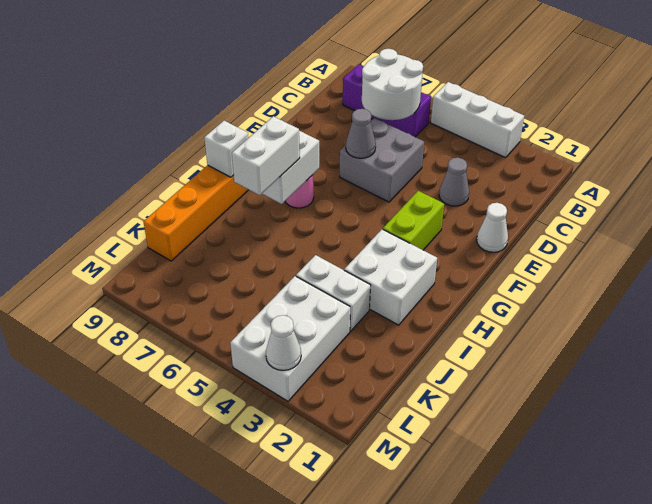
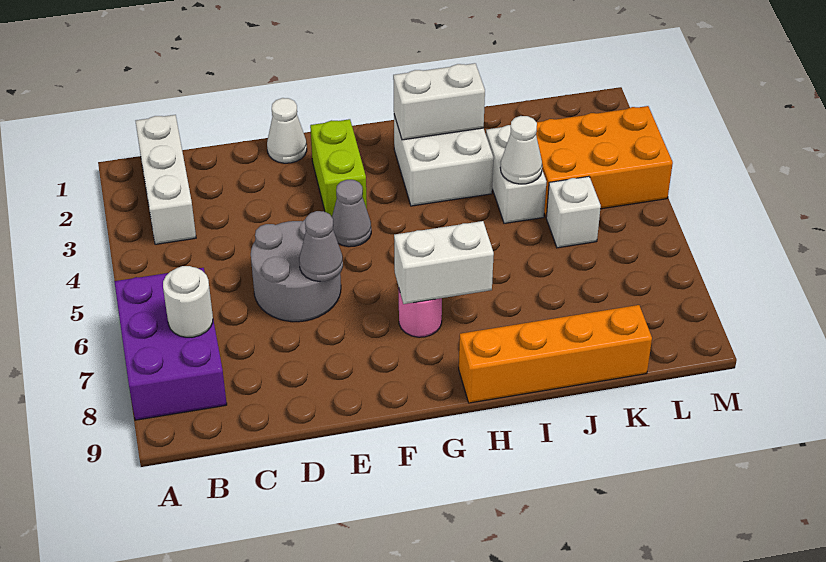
white 1x3 brick [431,82,524,158] -> white 1x3 brick moved to [136,115,196,244]
purple 1x3 brick [343,64,431,137] -> purple 2x3 brick [114,268,227,420]
white 2x2 round brick [362,49,423,120] -> white 1x1 round brick [163,266,213,337]
grey 1x1 cone [439,158,469,206] -> grey 1x1 cone moved to [332,180,371,247]
grey 2x2 brick [340,118,424,202] -> grey 2x2 round brick [251,219,341,322]
lime 1x2 brick [383,191,444,250] -> lime 1x2 brick turned to [310,119,367,217]
white 1x2 brick [232,116,300,195] -> white 1x2 brick moved to [393,63,485,140]
white 1x1 brick [204,121,248,177] -> white 1x1 brick moved to [546,176,601,248]
white 2x3 brick [230,276,350,401] -> orange 2x3 brick [536,106,673,217]
white 1x1 cone [266,315,301,370] -> white 1x1 cone moved to [500,116,542,184]

